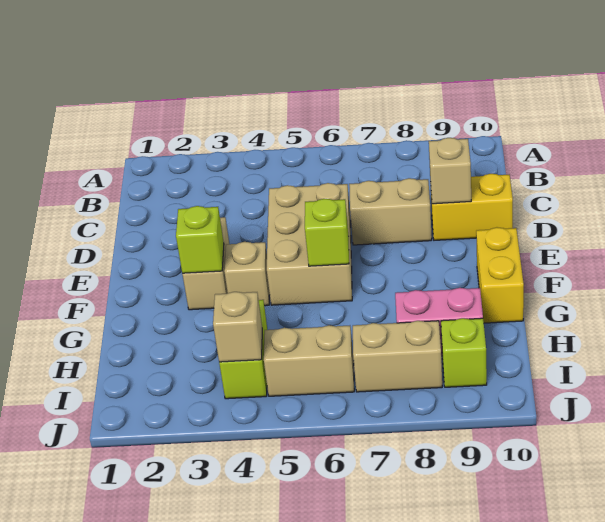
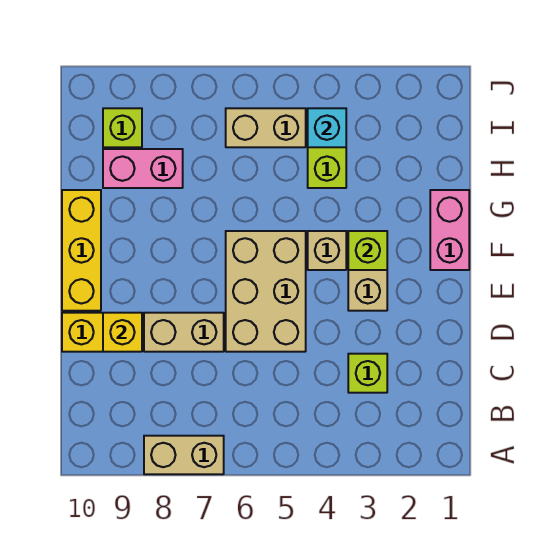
tan 1x1 brick [429,138,471,204] -> yellow 1x1 brick [103,313,142,352]
none -> pink 1x2 brick [430,190,469,270]
lime 1x1 brick [305,199,349,266] -> lime 1x1 brick moved to [348,354,387,393]
yellow 1x2 brick [476,227,524,323] -> yellow 1x3 brick [62,190,101,311]
tan 1x1 brick [213,292,262,362] -> cyan 1x1 brick [308,108,346,147]
tan 1x2 brick [353,321,442,392] -> tan 1x2 brick moved to [144,436,224,474]

